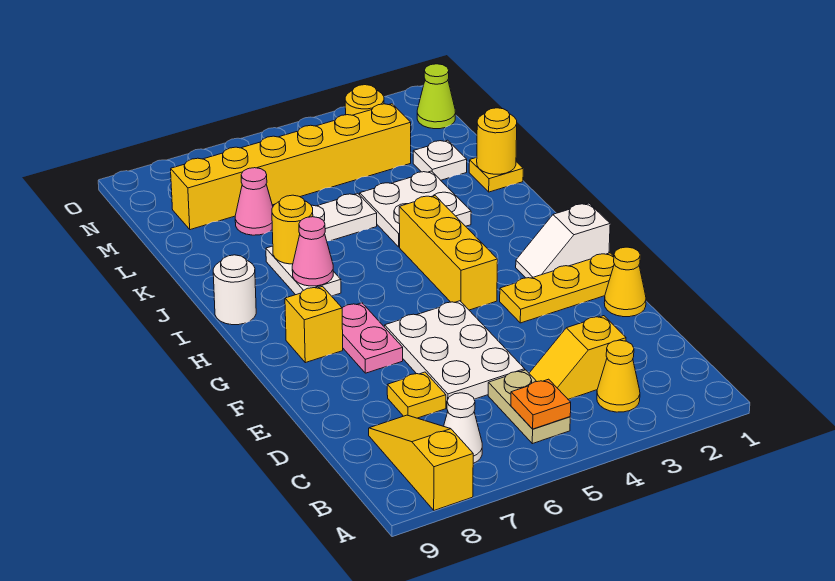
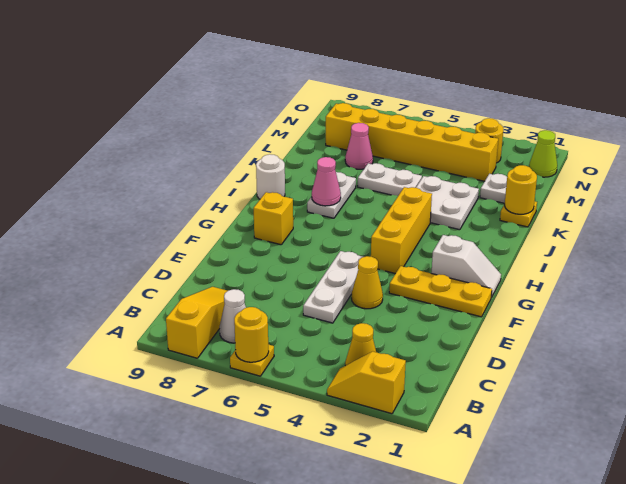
tan 1x2 plate [488,370,570,444] -> none
orange 1x1 plate [511,379,571,429] -> none
yellow 1x2 slope [529,316,626,399] -> yellow 1x2 slope moved to [327,352,406,414]
white 2x3 plate [385,301,525,407] -> white 1x3 plate [303,251,363,323]
yellow 1x1 plate [387,372,446,418] -> yellow 1x1 plate moved to [230,344,274,376]
yellow 1x1 cone [604,247,646,317] -> yellow 1x1 cone moved to [352,256,383,309]
pink 1x2 plate [342,303,403,373] -> none
white 1x2 slope [516,203,610,278] -> white 1x2 slope turned to [431,235,501,297]
yellow 1x1 round brick [272,195,313,264] -> yellow 1x1 round brick moved to [234,307,269,362]

